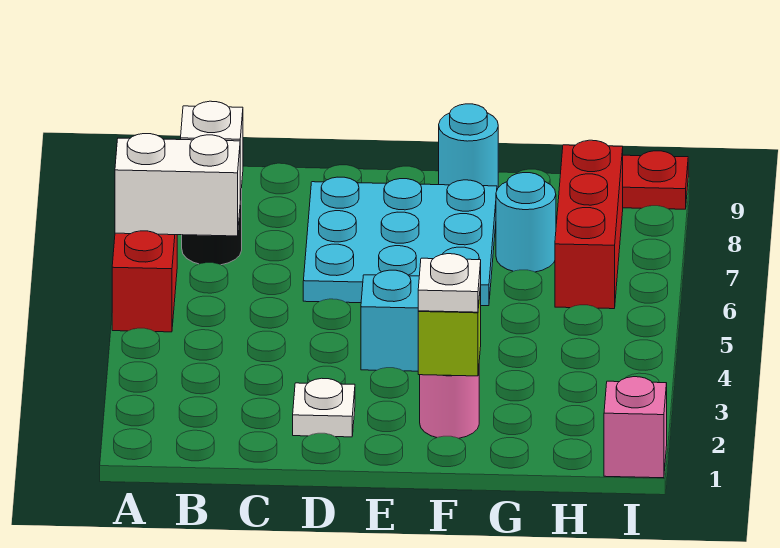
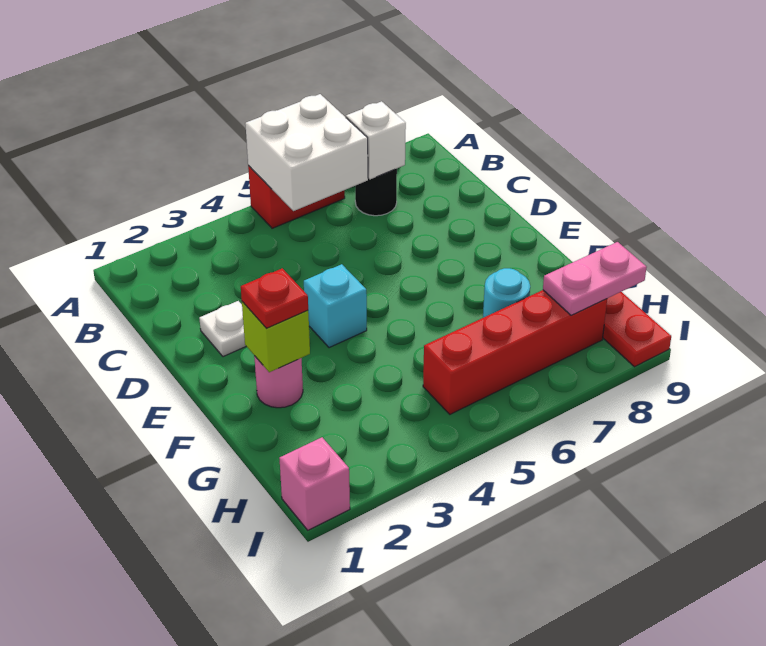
white 1x2 brick [115,134,240,236] -> white 2x2 brick [245,94,368,211]
cyan 3x3 plate [303,177,497,306] -> none
white 1x1 plate [418,254,481,312] -> red 1x1 plate [241,268,308,328]
cyan 1x1 round brick [439,104,498,189] -> none
red 1x3 brick [555,140,623,309] -> red 1x4 brick [423,290,607,414]
none -> pink 1x2 plate [543,242,647,315]

